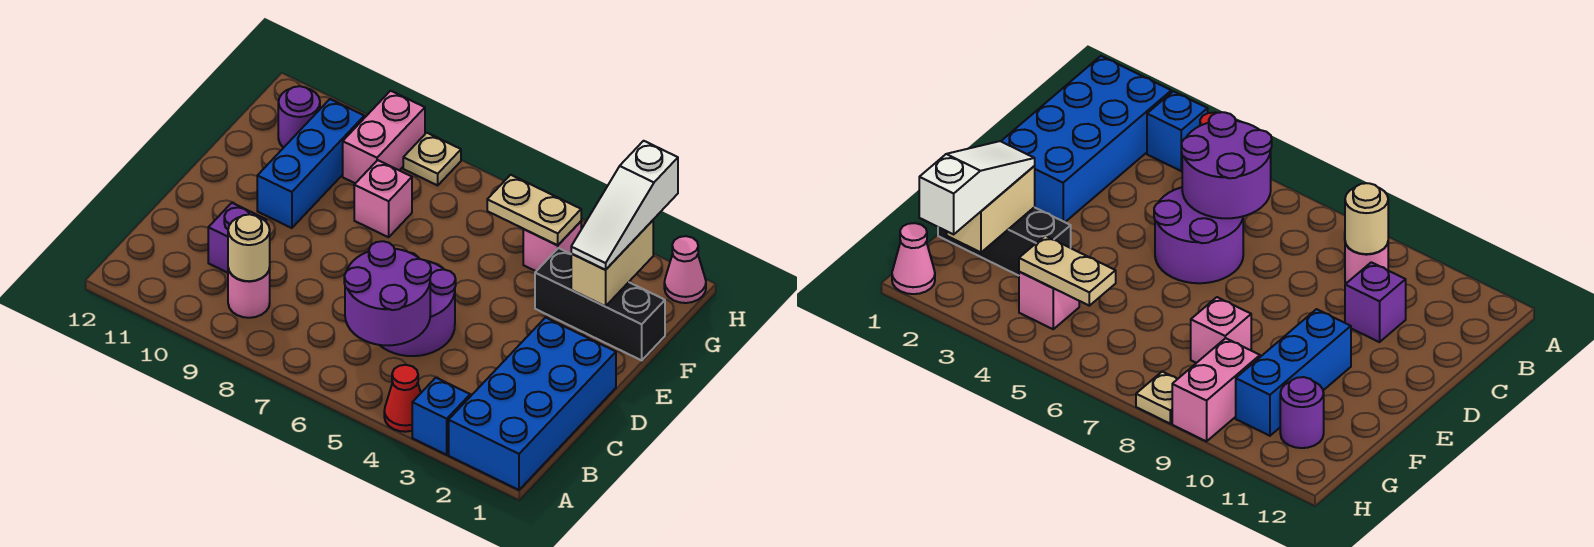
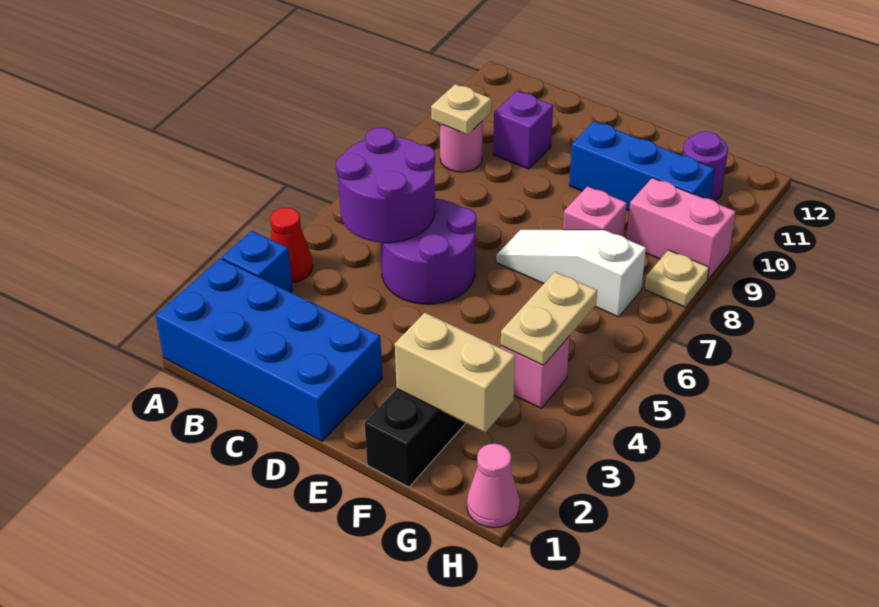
tan 1x1 round brick [228,214,270,281] -> tan 1x1 plate [431,84,491,134]
white 1x3 slope [571,141,678,270] -> white 1x3 slope moved to [496,230,646,317]

